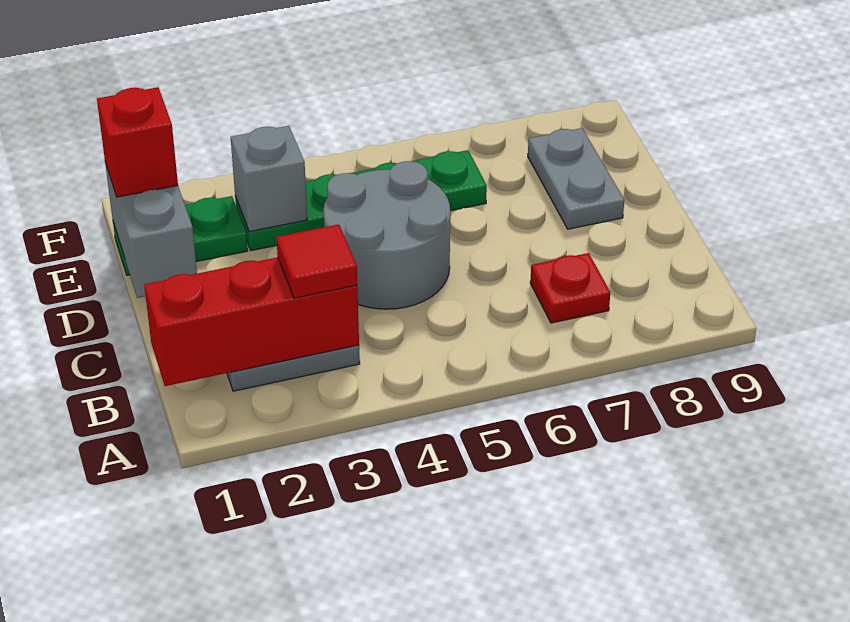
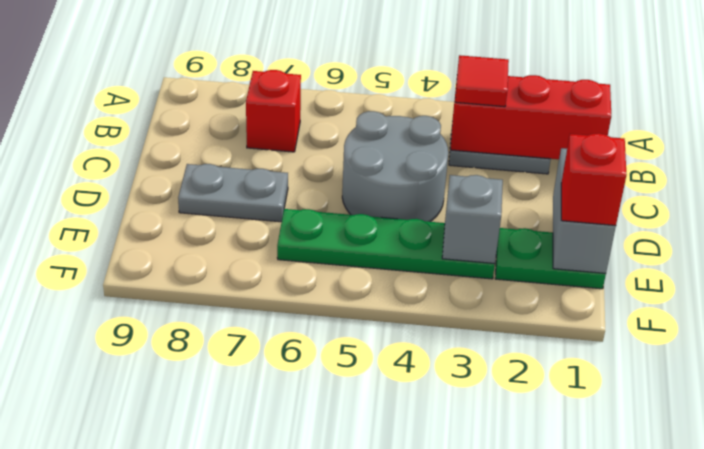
red 1x1 plate [530,253,610,323] -> red 1x1 brick [246,70,301,152]
grey 1x2 plate [528,128,624,229] -> grey 1x2 plate turned to [178,164,288,222]

